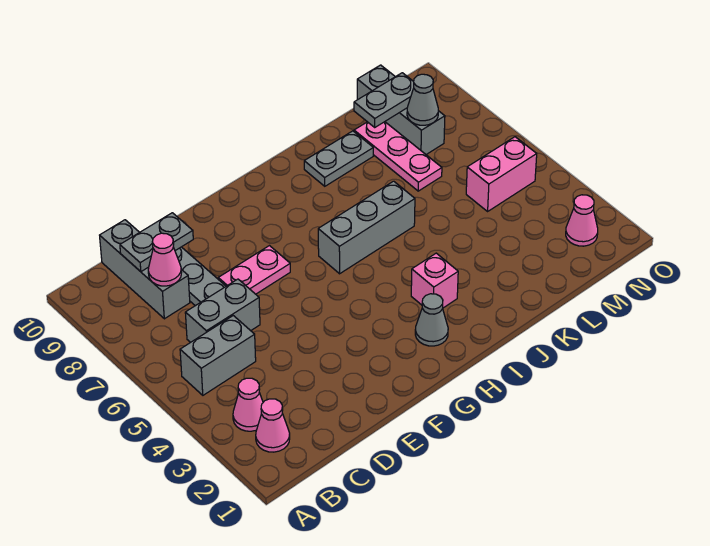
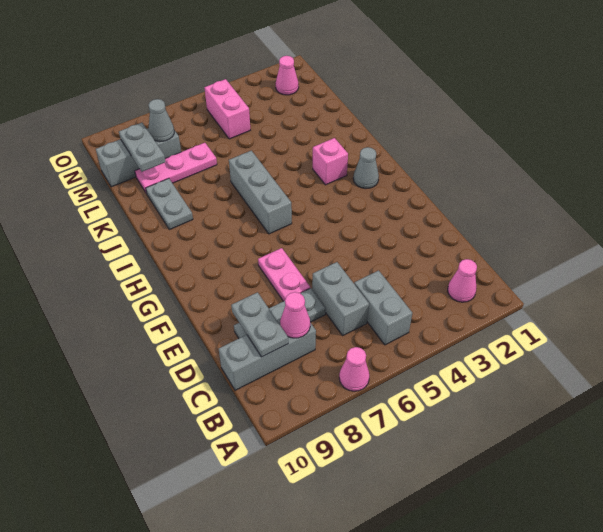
pink 1x1 cone [233,378,263,431] -> pink 1x1 cone moved to [339,347,369,391]

